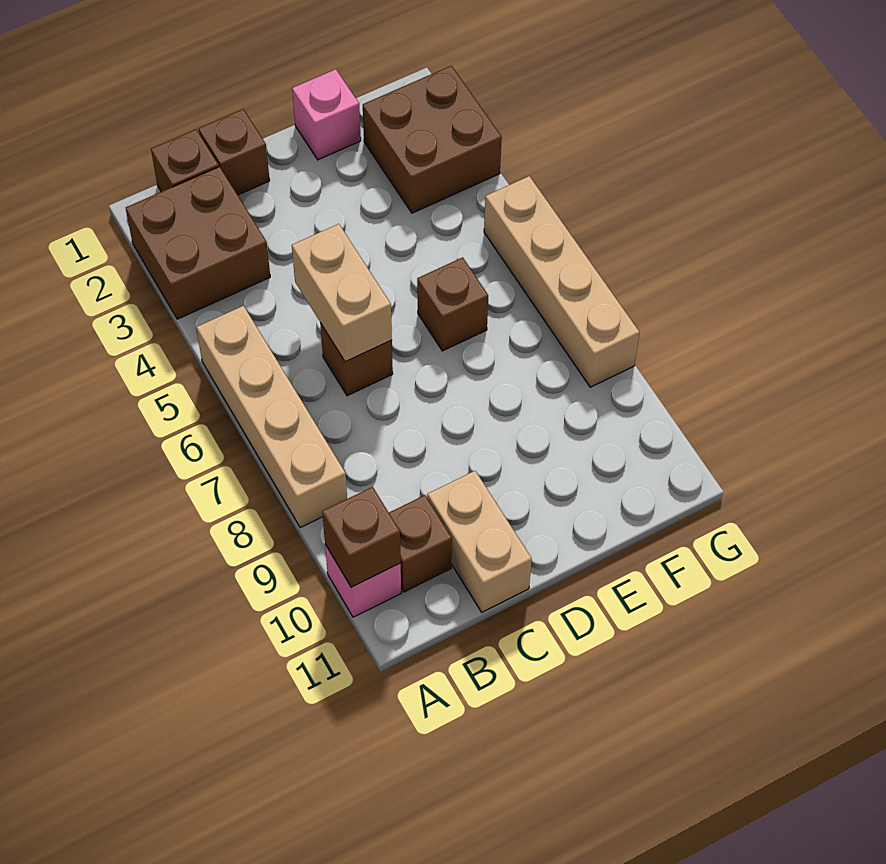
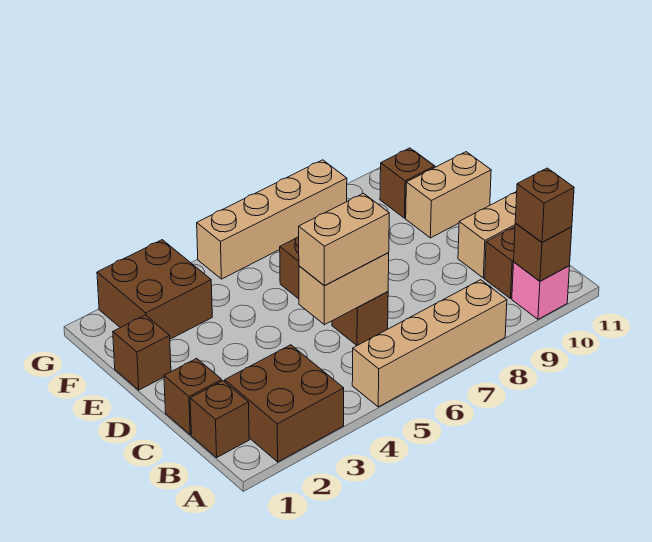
none -> brown 1x1 brick [515,168,574,242]
none -> tan 1x2 brick [299,193,389,286]
pink 1x1 brick [292,69,361,160] -> brown 1x1 brick [113,315,171,390]
none -> tan 1x2 brick [406,152,491,238]
none -> brown 1x1 brick [380,148,434,218]

